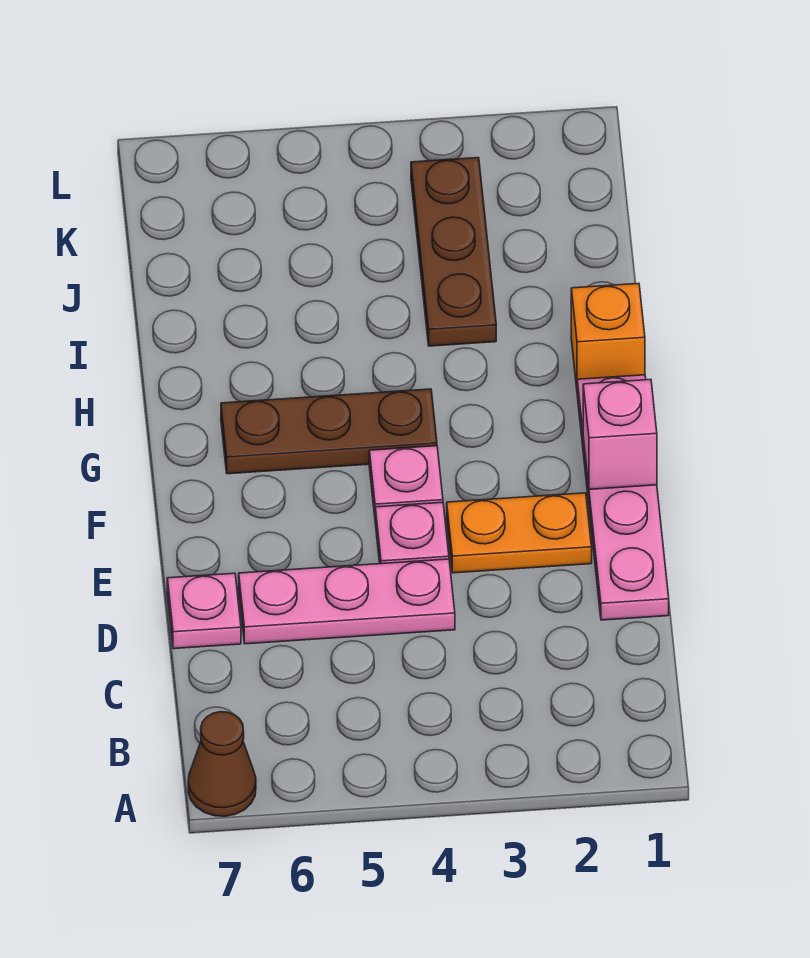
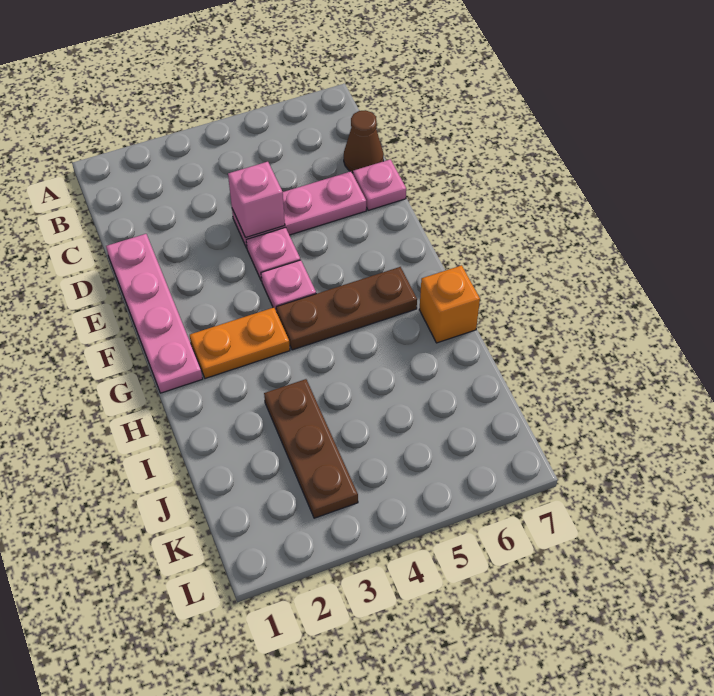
brown 1x1 cone [188,712,256,816] -> brown 1x1 cone moved to [344,110,384,173]
orange 1x2 plate [447,493,592,573] -> orange 1x2 plate moved to [190,308,290,378]
pink 1x1 brick [583,380,657,489] -> pink 1x1 brick moved to [228,162,285,238]
orange 1x1 brick [571,283,645,388] -> orange 1x1 brick moved to [419,265,480,343]

